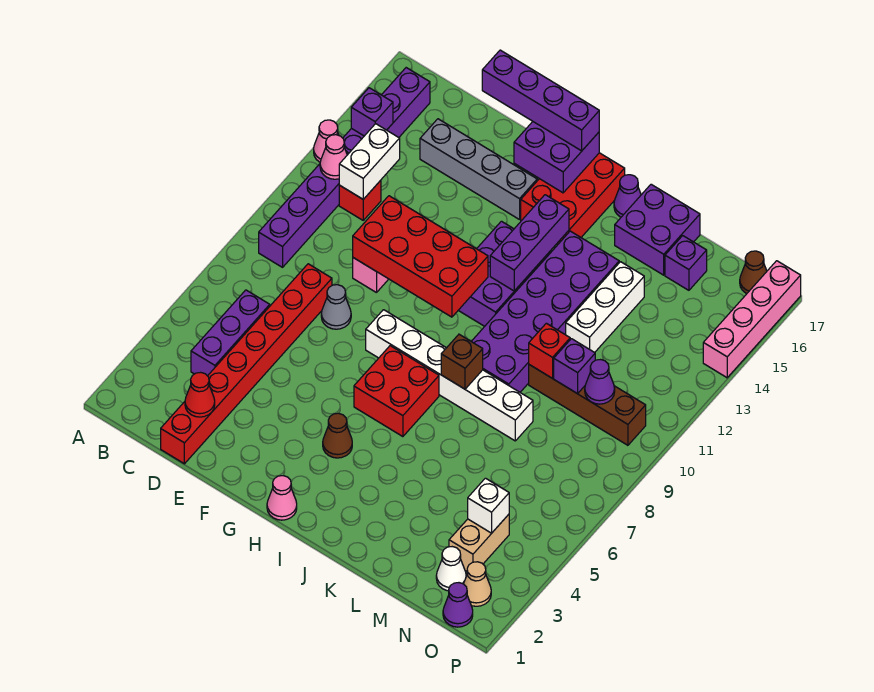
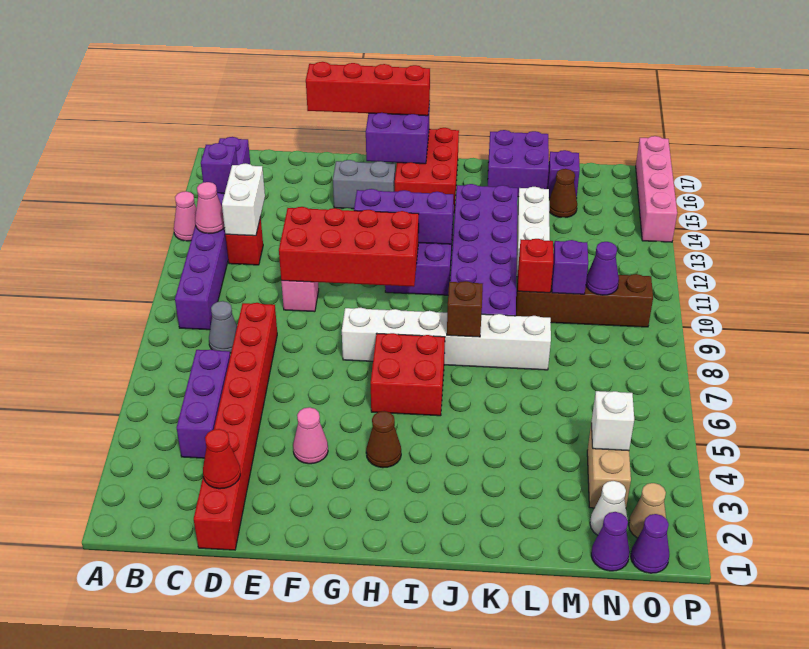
grey 1x4 brick [420,119,537,220] -> grey 1x2 brick [333,160,395,209]
grey 1x1 cone [321,285,351,329] -> grey 1x1 cone moved to [209,301,237,353]
purple 1x4 brick [482,50,599,151] -> red 1x4 brick [306,62,430,116]
pink 1x1 cone [267,476,297,520] -> pink 1x1 cone moved to [293,407,328,464]
purple 1x3 brick [490,195,569,291] -> purple 1x3 brick turned to [354,189,453,244]
purple 1x1 cone [614,175,641,217] -> purple 1x1 cone moved to [591,512,630,571]
brown 1x1 cone [740,251,767,294] -> brown 1x1 cone moved to [549,169,577,218]

